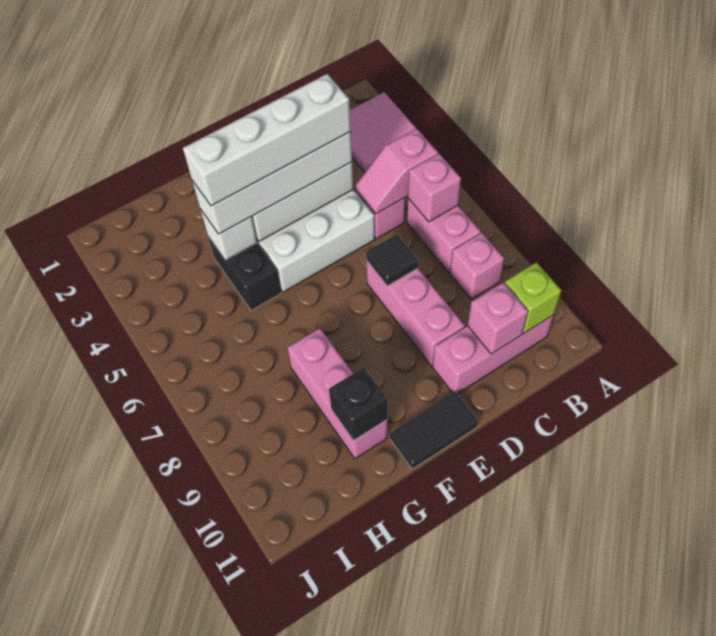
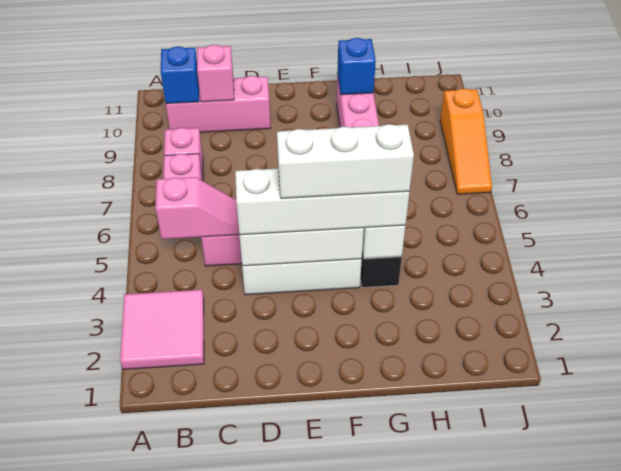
pink 1x1 brick [408,154,461,222] -> none
lime 1x1 brick [505,262,561,334] -> blue 1x1 brick [161,46,199,104]
white 1x4 brick [183,74,351,206] -> white 1x3 brick [277,124,414,198]
pink 1x3 brick [366,260,465,366] -> none
black 1x1 tile [366,234,418,286] -> none
black 1x2 tile [390,392,478,469] -> none
black 1x1 brick [329,367,387,441] -> blue 1x1 brick [337,38,376,95]
none -> orange 1x3 slope [440,89,492,194]

